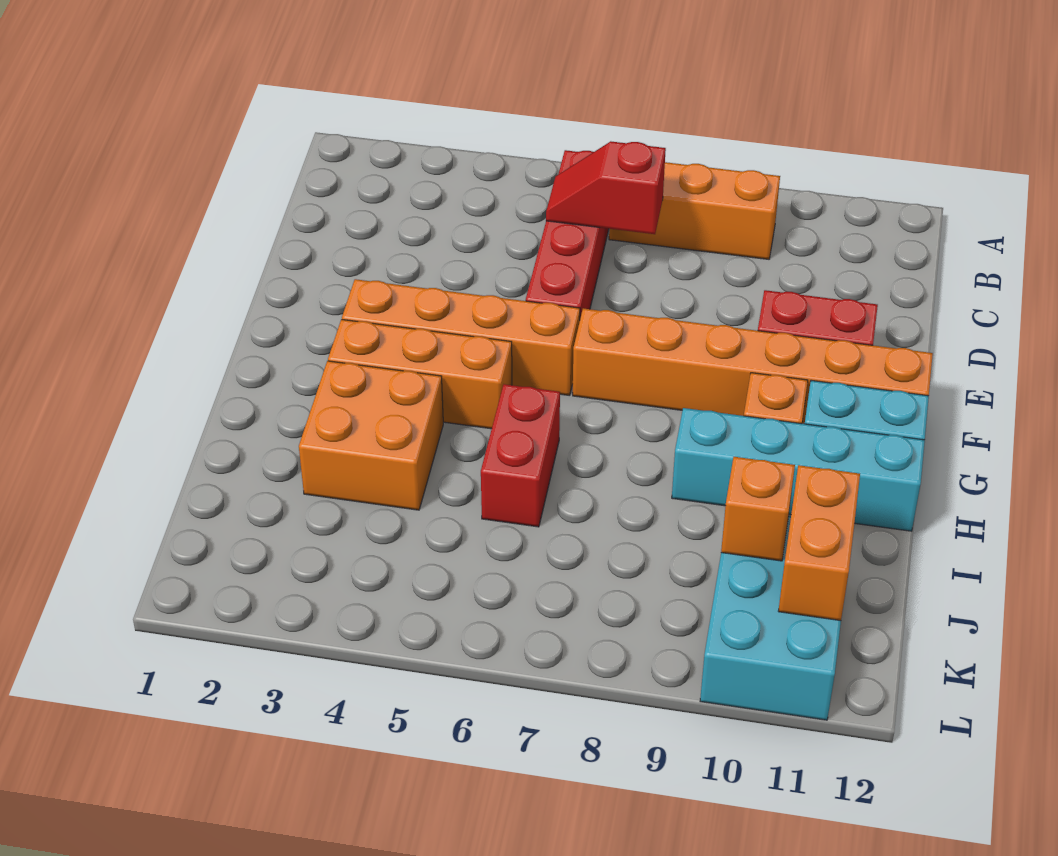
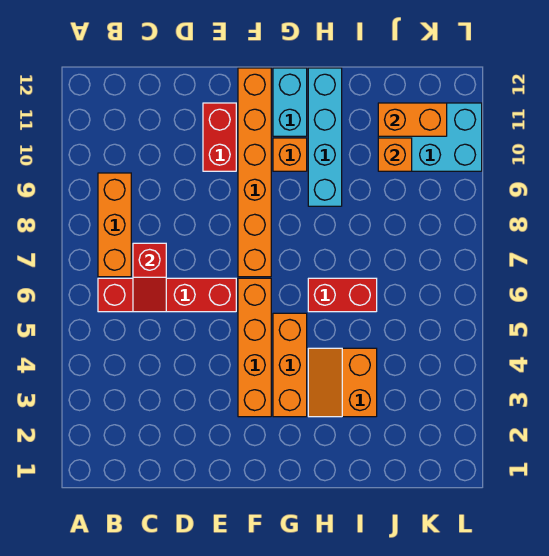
orange 2x2 brick [299,361,443,510] -> orange 2x2 slope [308,348,377,417]

